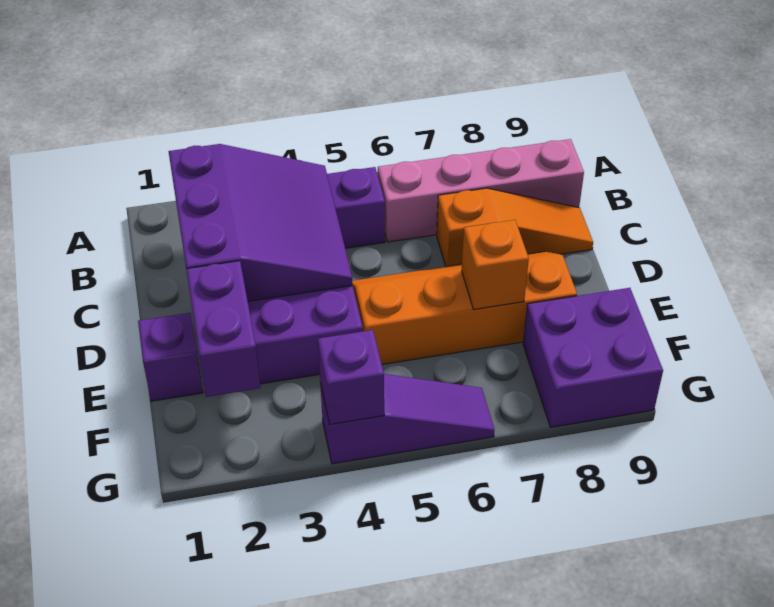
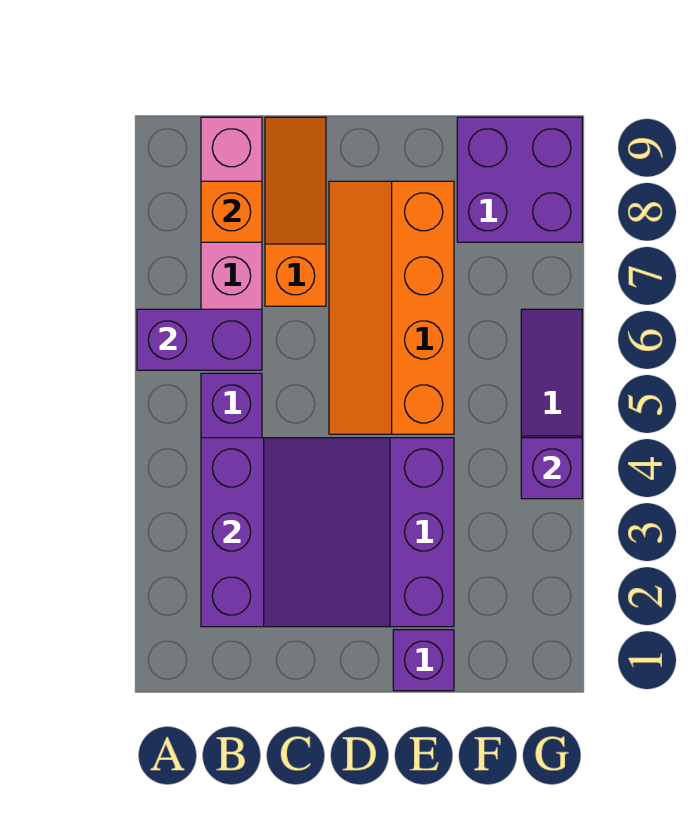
purple 3x3 slope [169,144,353,301] -> purple 3x3 slope turned to [201,438,390,627]
purple 1x2 brick [186,261,260,397] -> purple 1x2 brick moved to [137,309,262,370]
orange 1x1 brick [462,220,529,309] -> orange 1x1 brick moved to [201,181,262,242]

